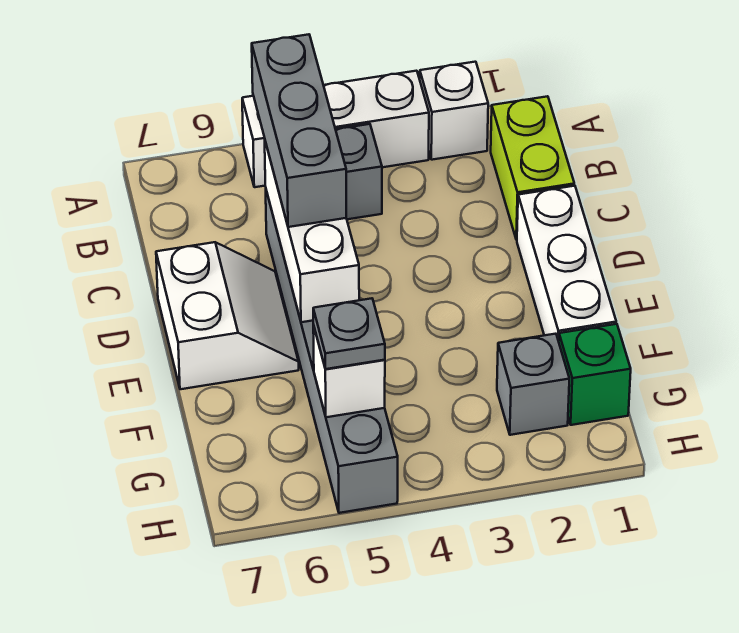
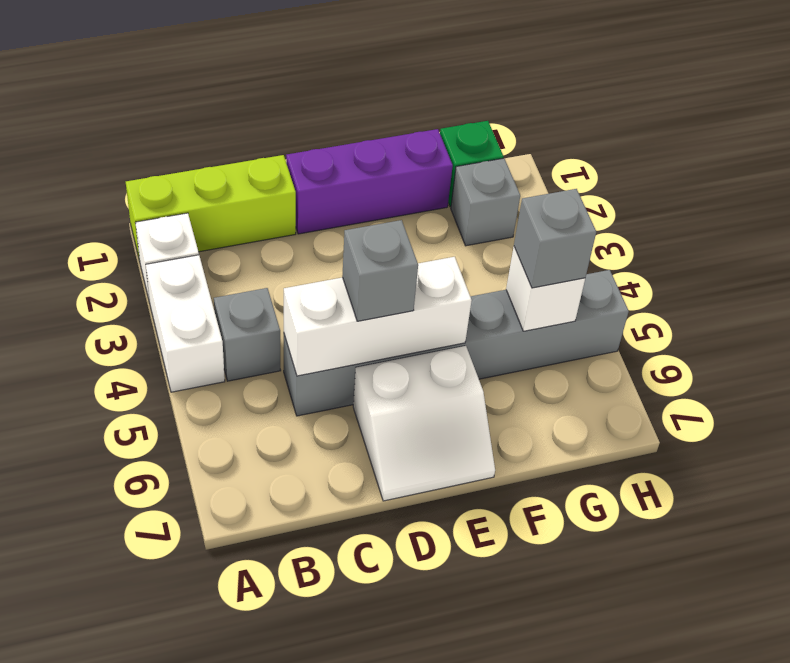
white 1x3 brick [242,71,429,187] -> white 1x2 brick [146,255,225,392]
lime 1x2 brick [491,96,574,240] -> lime 1x3 brick [126,155,296,261]
grey 1x3 brick [252,34,346,227] -> grey 1x1 brick [342,220,418,321]
white 1x3 brick [517,186,616,341] -> purple 1x3 brick [286,129,453,234]
white 2x2 slope [156,242,299,389] -> white 2x2 slope turned to [353,346,495,501]
grey 1x1 plate [313,298,385,369] -> grey 1x1 brick [514,189,596,288]

